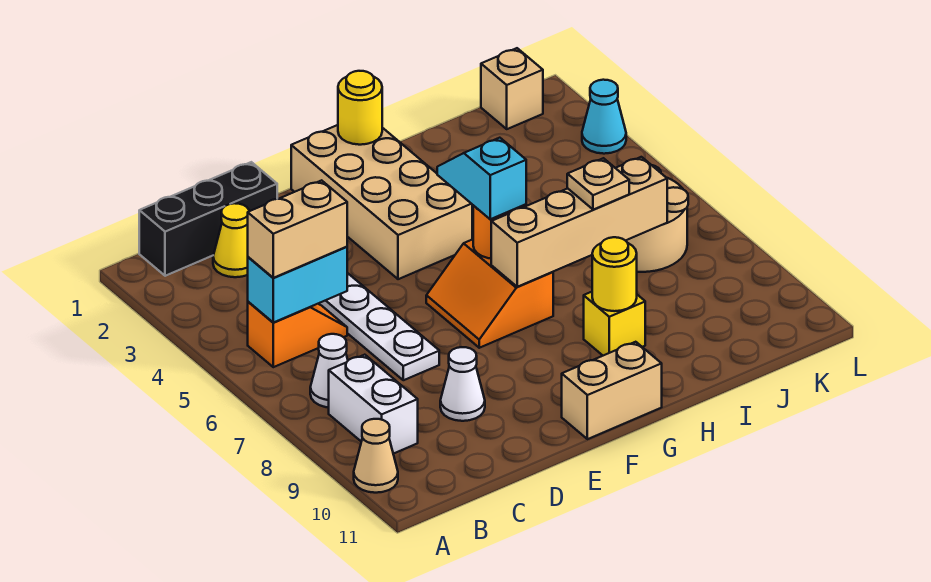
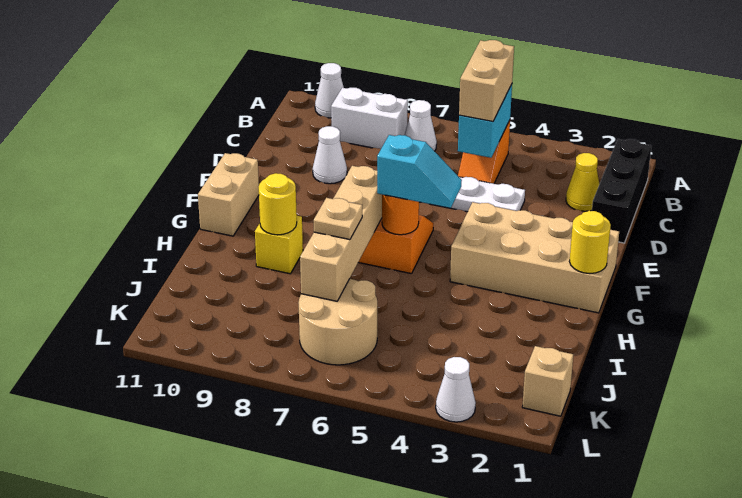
tan 1x1 cone [354,419,398,493] -> white 1x1 cone [315,63,344,118]
cyan 1x1 cone [582,80,626,154] -> white 1x1 cone [436,357,476,422]

